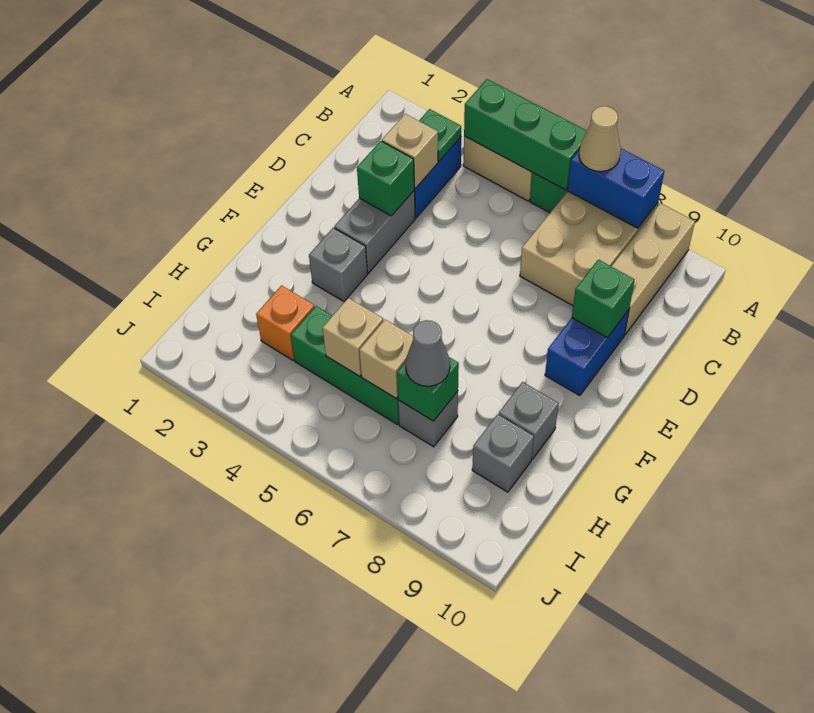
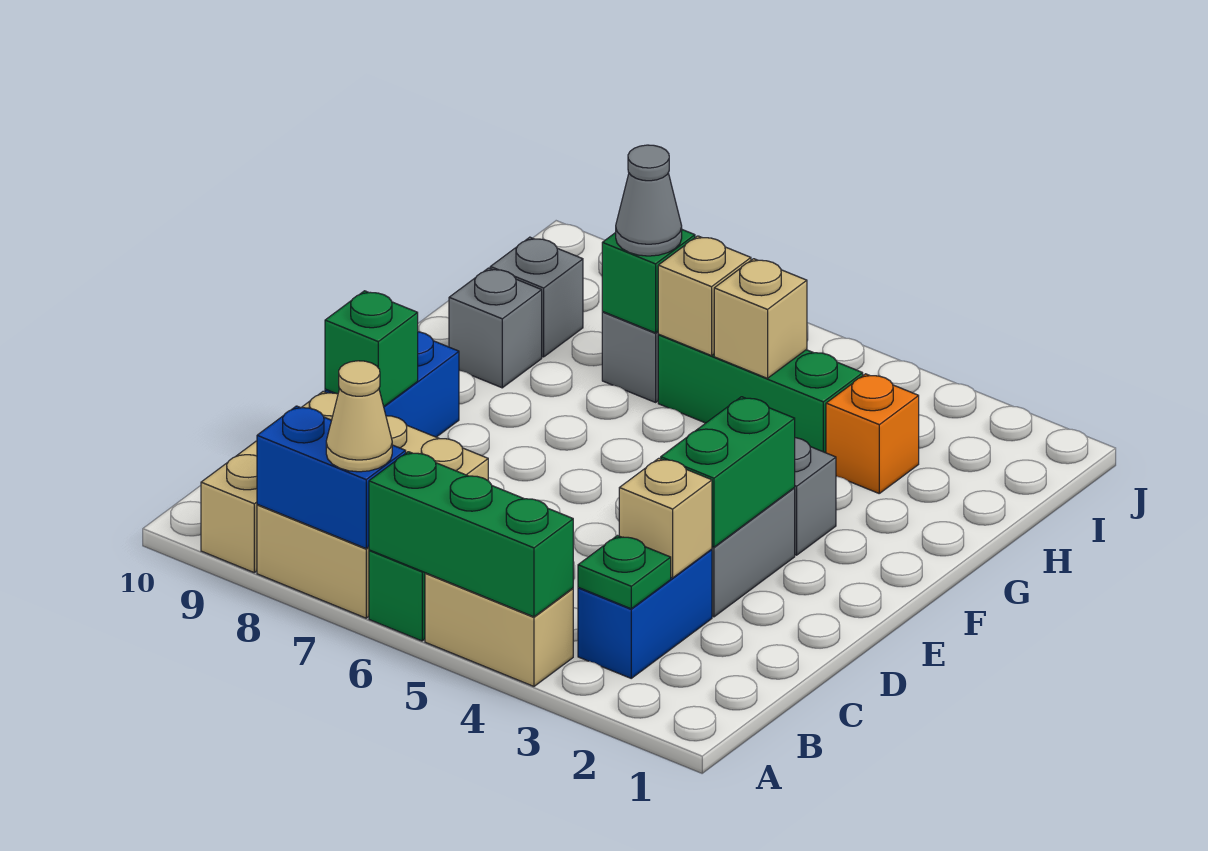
green 1x1 brick [357,141,414,216] -> green 1x2 brick [661,397,795,547]

